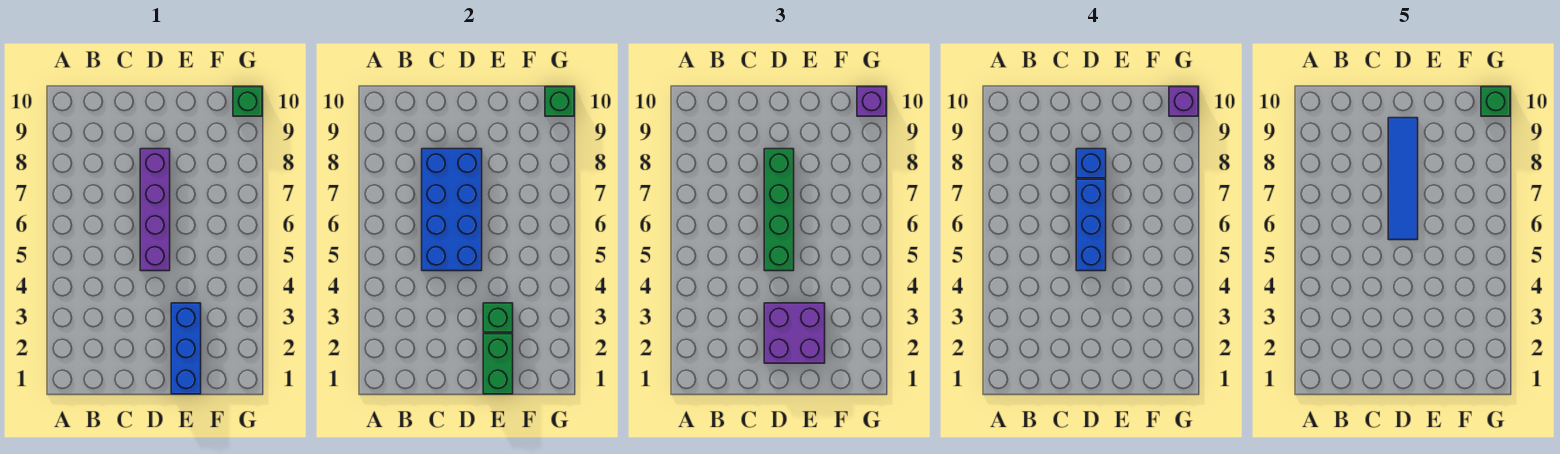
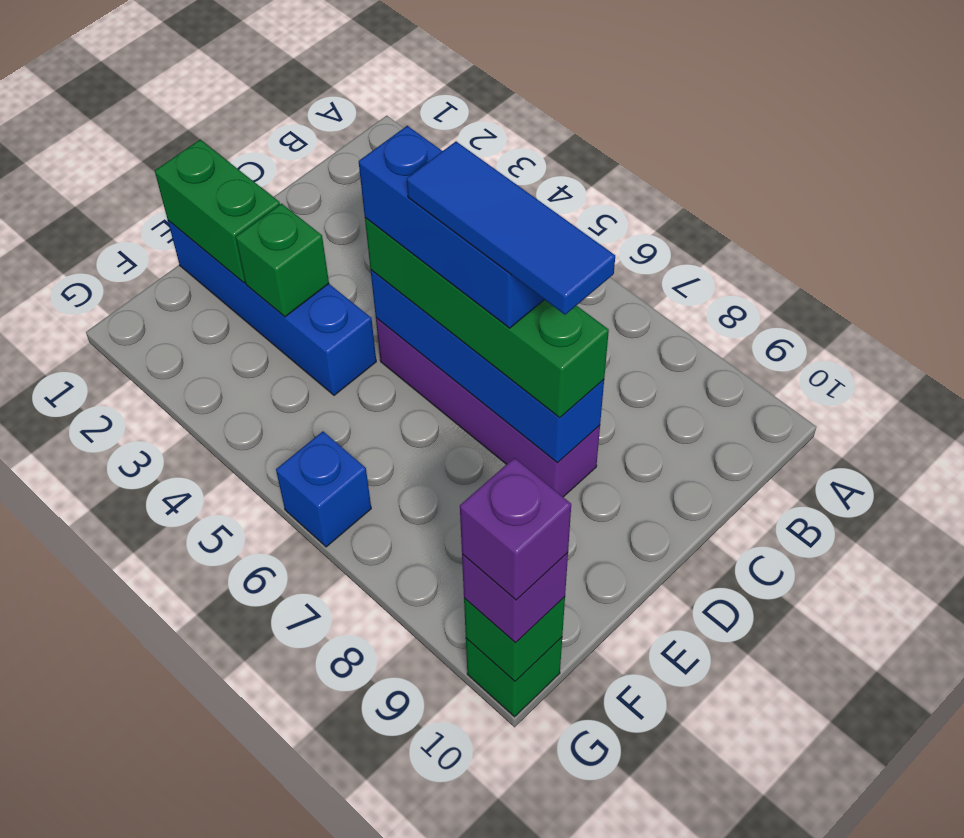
blue 2x4 brick [422,149,482,271] -> blue 1x4 brick [371,270,604,463]
purple 2x2 brick [764,303,825,363] -> none
blue 1x4 tile [1388,118,1418,240] -> blue 1x3 tile [407,142,615,315]
blue 1x1 brick [1076,149,1106,178] -> blue 1x1 brick moved to [276,431,371,547]
blue 1x3 brick [171,303,201,394] -> blue 1x4 brick [168,221,376,395]
green 1x1 brick [1481,87,1510,116] -> none

